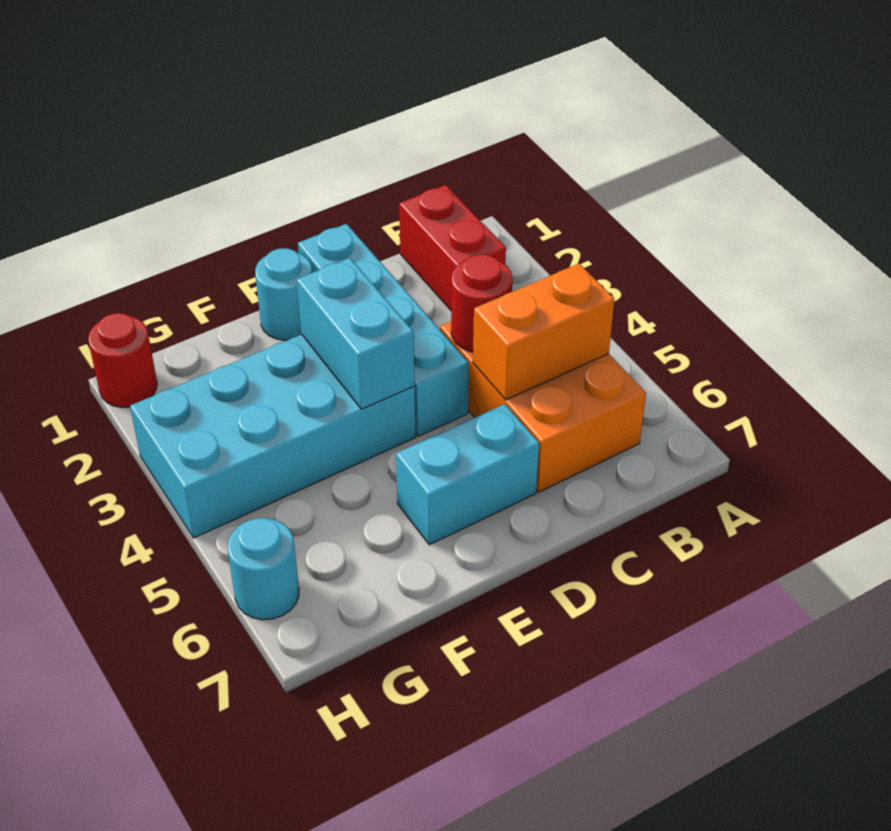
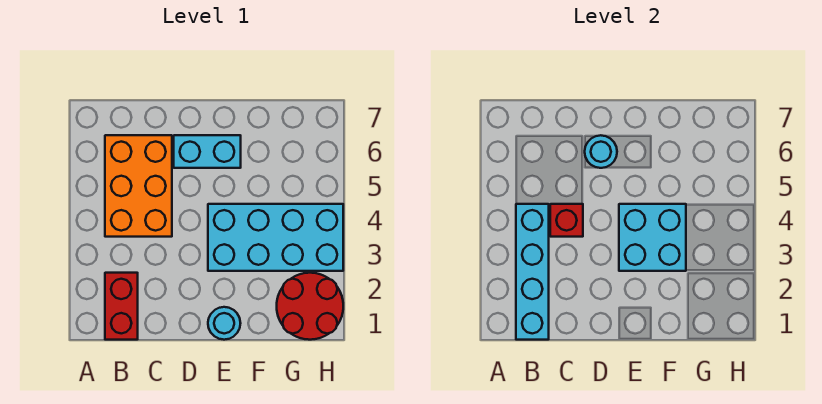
orange 1x2 brick [473,264,614,400] -> none
red 1x1 round brick [451,254,512,352] -> red 1x1 brick [550,204,583,237]
cyan 1x4 brick [298,224,469,436] -> cyan 1x4 brick moved to [516,204,549,340]
cyan 1x2 brick [297,258,415,409] -> cyan 2x2 brick [619,204,686,271]
red 1x1 round brick [88,313,157,407] -> red 2x2 round brick [277,273,343,340]
cyan 1x1 round brick [228,518,299,620] -> cyan 1x1 round brick moved to [585,135,617,168]

